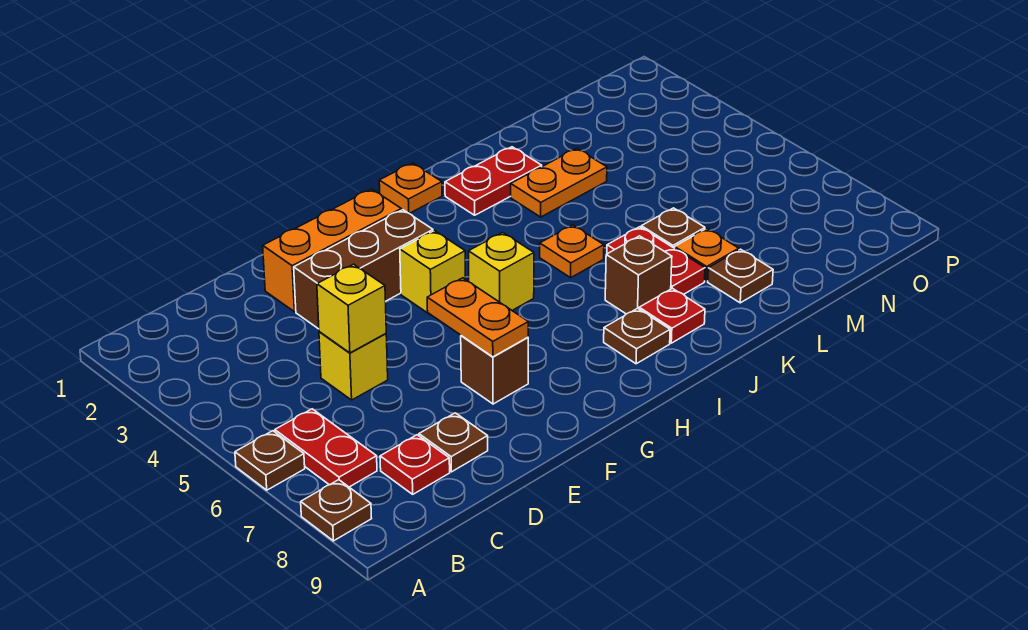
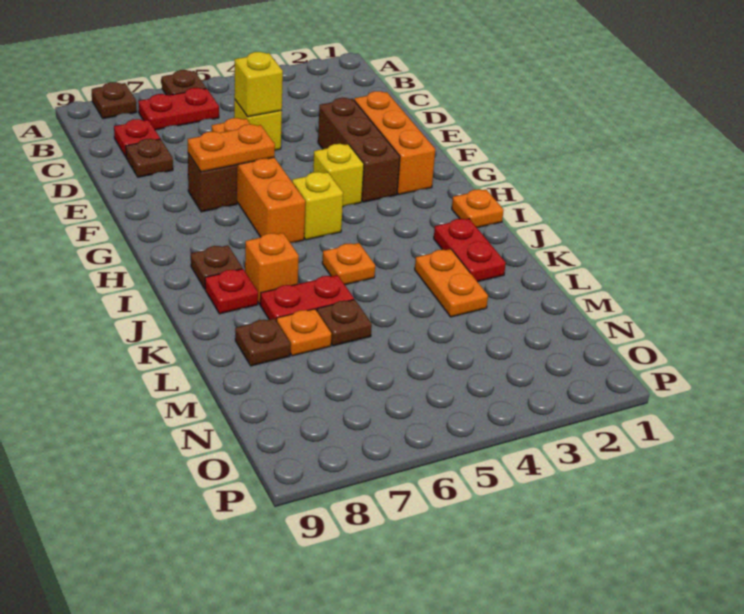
none -> orange 1x4 brick [212,118,305,243]
brown 1x1 brick [605,236,672,314] -> orange 1x1 brick [245,233,299,304]

